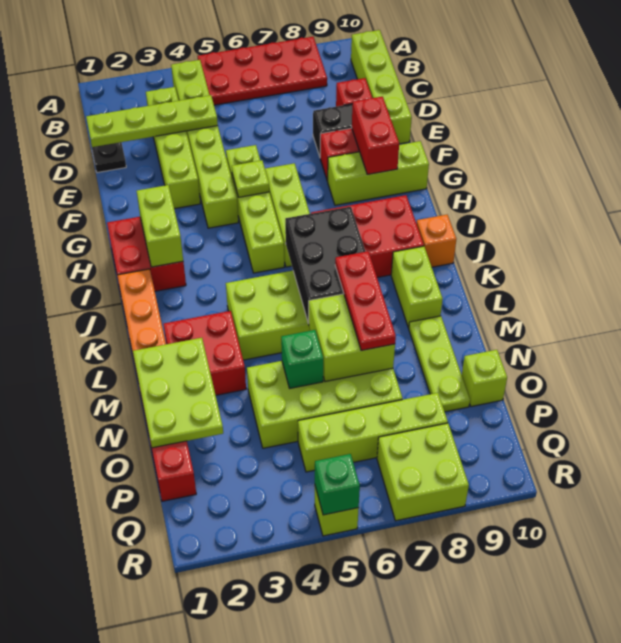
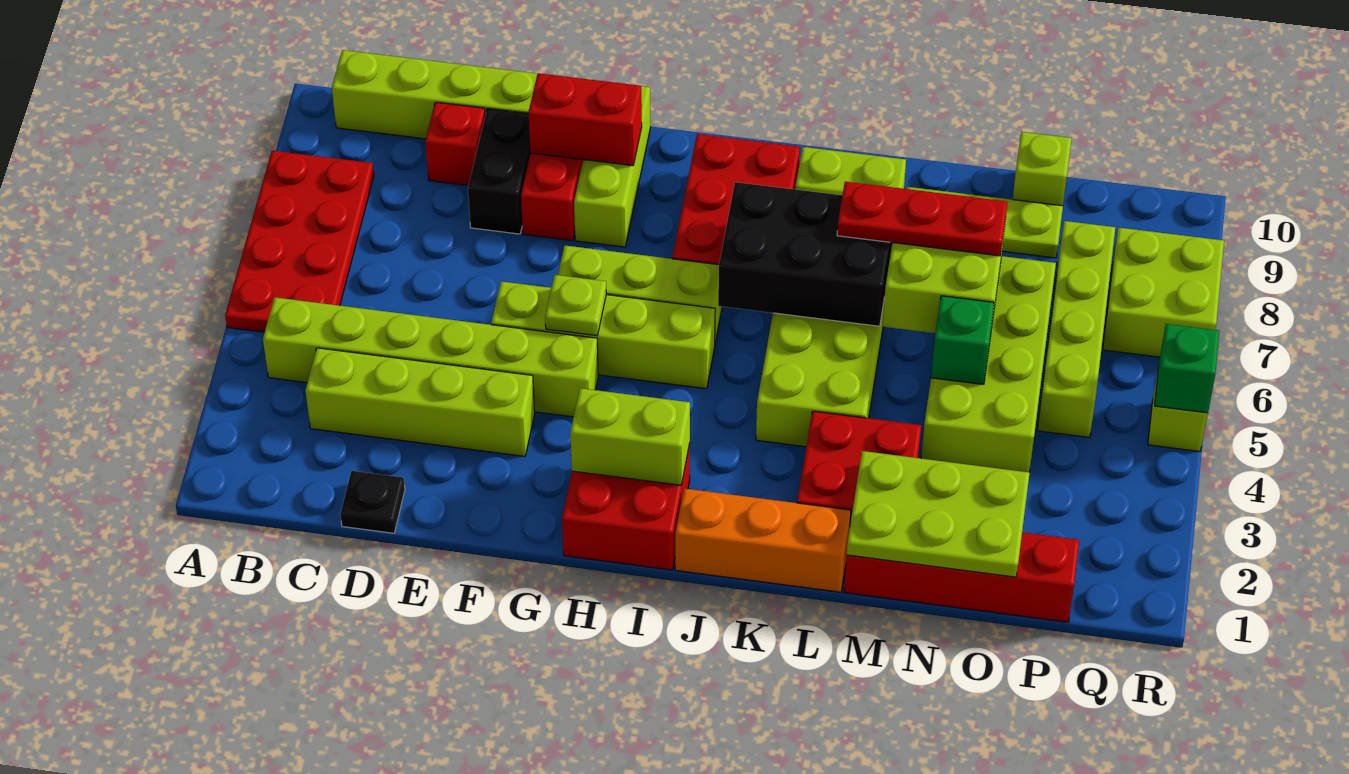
lime 1x4 plate [86,95,218,147] -> none
orange 1x1 brick [417,215,456,267] -> none

